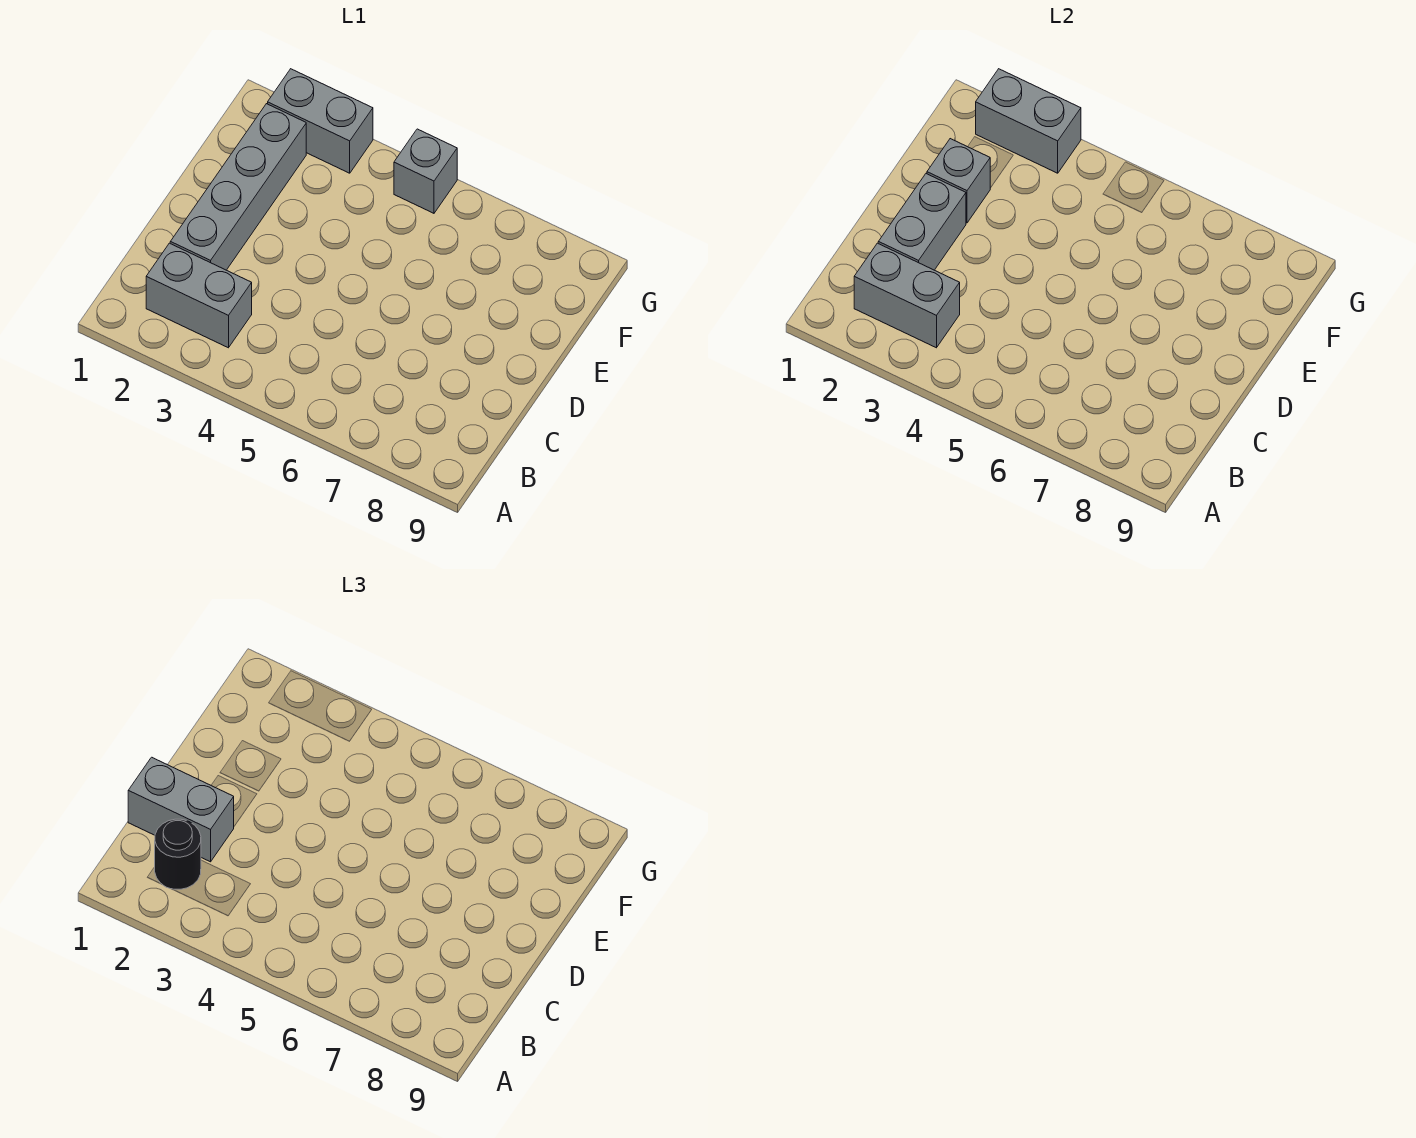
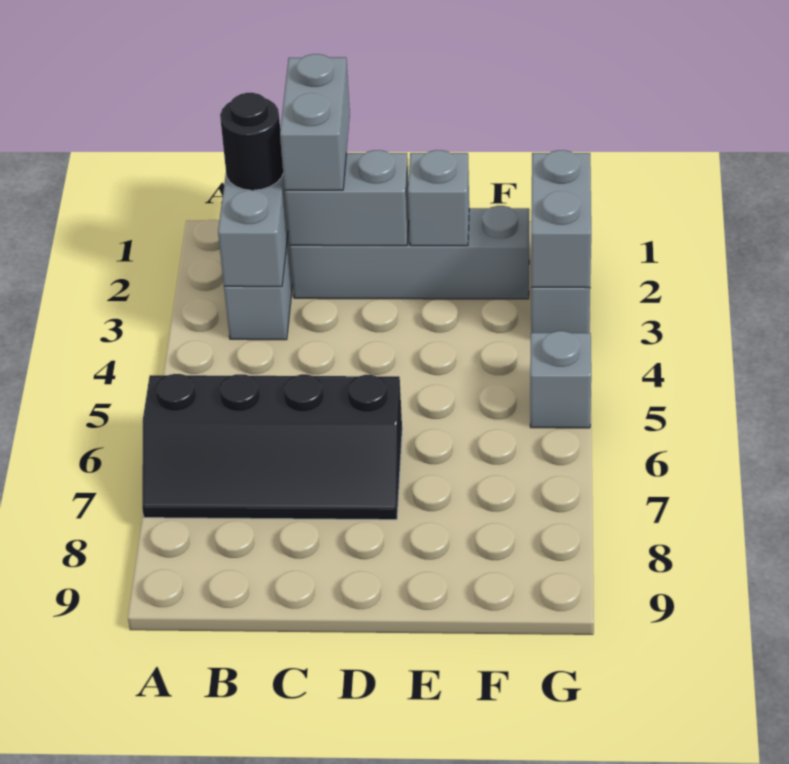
none -> black 2x4 slope [142,374,402,520]

